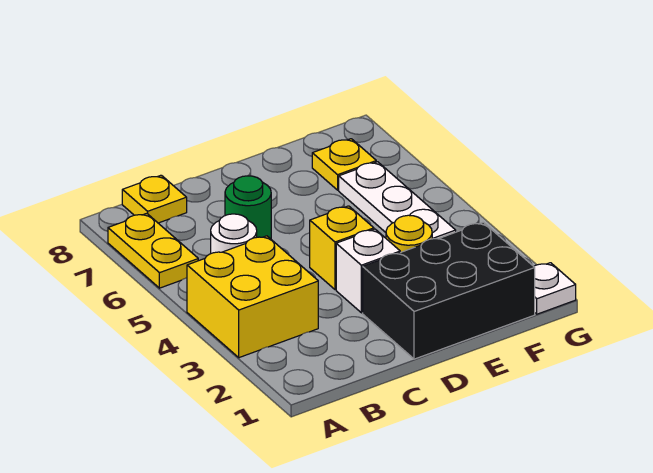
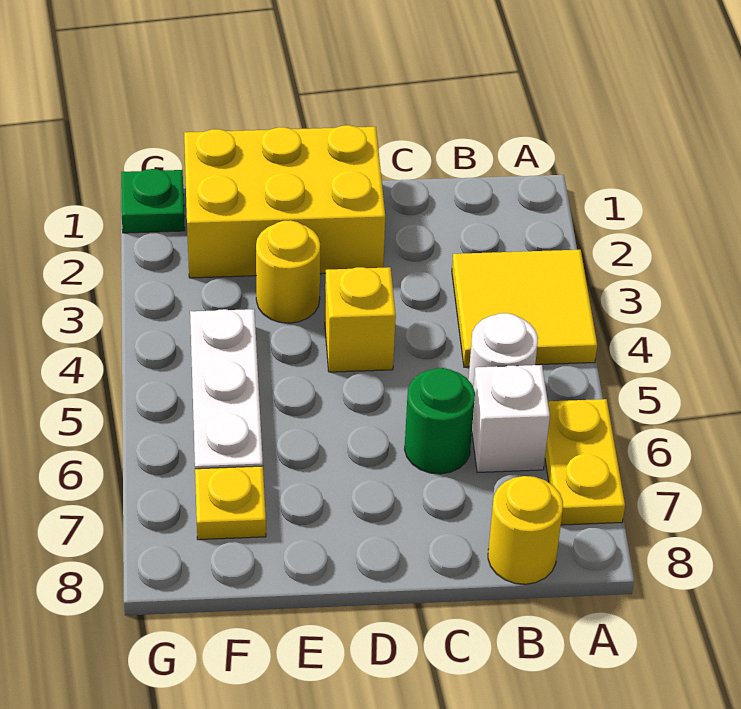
yellow 2x2 brick [187,236,318,358] -> yellow 2x2 tile [452,250,597,367]
yellow 1x1 plate [122,175,187,223] -> yellow 1x1 round brick [488,476,563,584]
black 2x3 brick [363,222,535,359] -> yellow 2x3 brick [184,125,385,278]
white 1x1 brick [336,229,400,313] -> white 1x1 brick moved to [472,365,550,473]
white 1x1 plate [534,263,576,314] -> green 1x1 plate [121,169,185,233]

